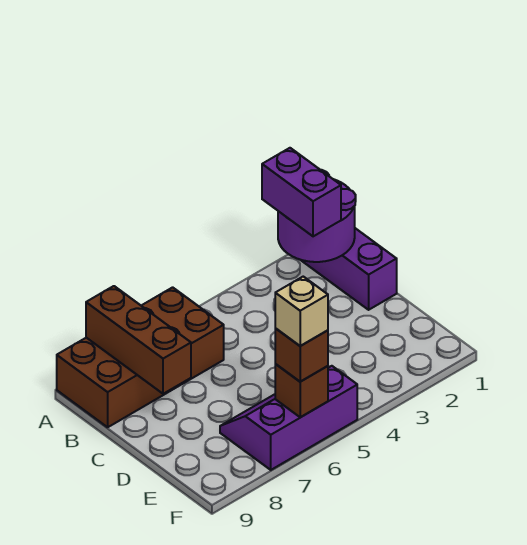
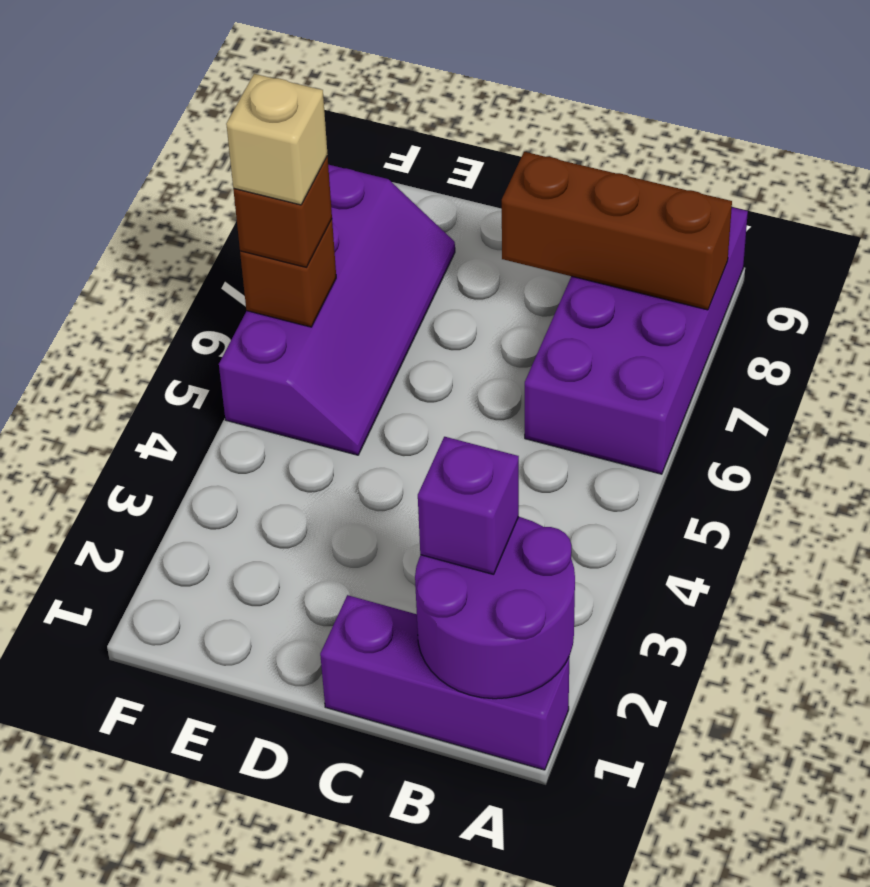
purple 1x2 brick [262,148,341,236] -> purple 1x1 brick [418,437,519,574]
brown 2x4 brick [57,287,224,427] -> purple 2x4 brick [525,207,748,474]
purple 2x3 slope [220,366,357,470] -> purple 2x4 slope [219,165,455,455]

